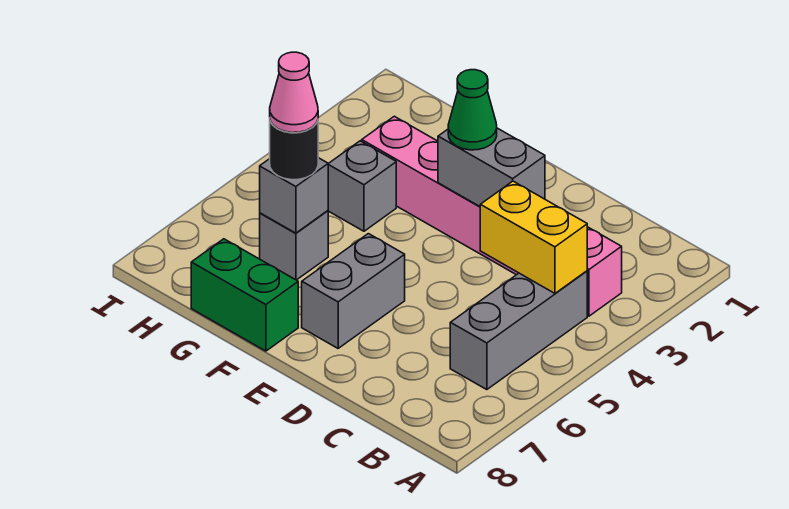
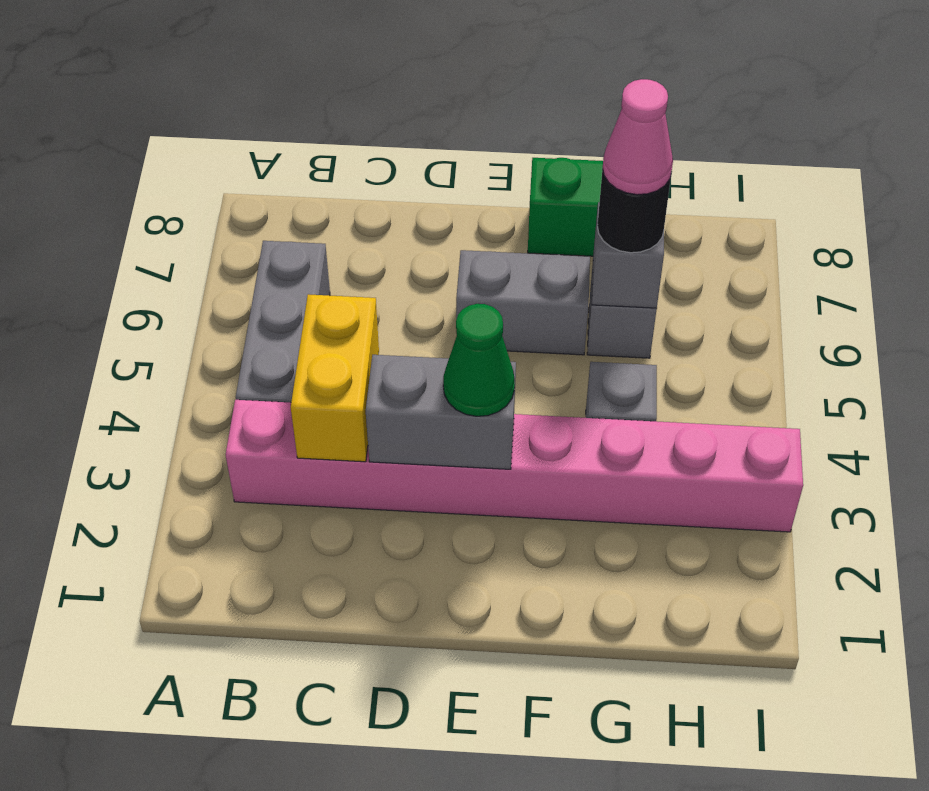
pink 1x6 brick [362,116,622,316] -> pink 1x8 brick [226,400,803,532]
yellow 1x2 brick [480,181,587,293] -> yellow 1x2 brick turned to [291,294,379,462]
grey 1x2 brick [302,234,405,348] -> grey 1x2 brick turned to [456,250,590,355]

